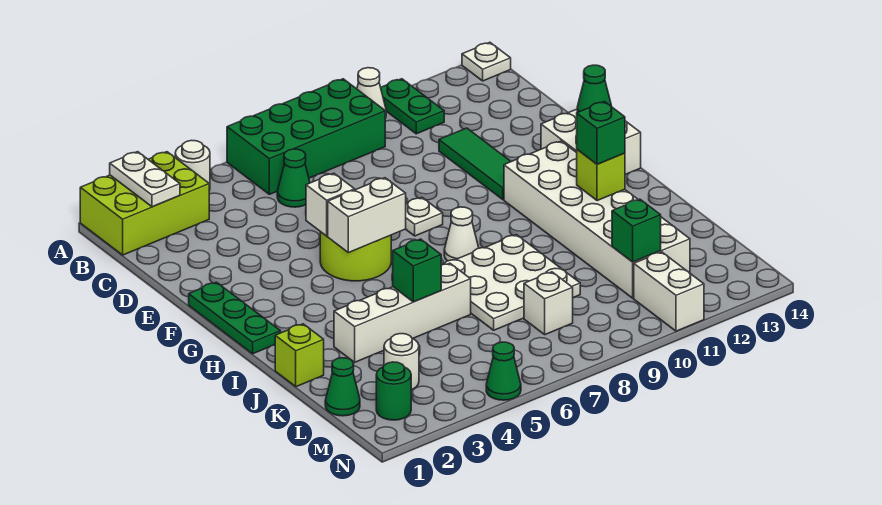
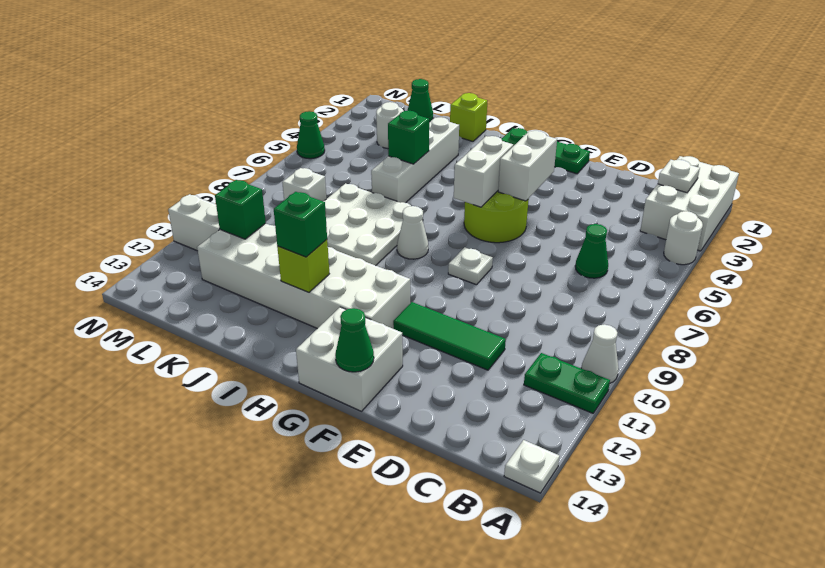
lime 2x3 brick [80,152,209,255] -> white 2x3 brick [640,156,739,251]
white 1x2 plate [110,152,180,207] -> white 1x1 plate [658,160,700,193]
green 2x4 brick [227,79,385,194] -> none
white 1x1 brick [306,173,355,236] -> white 1x2 brick [498,131,557,201]
green 1x1 round brick [376,362,411,420] -> none

